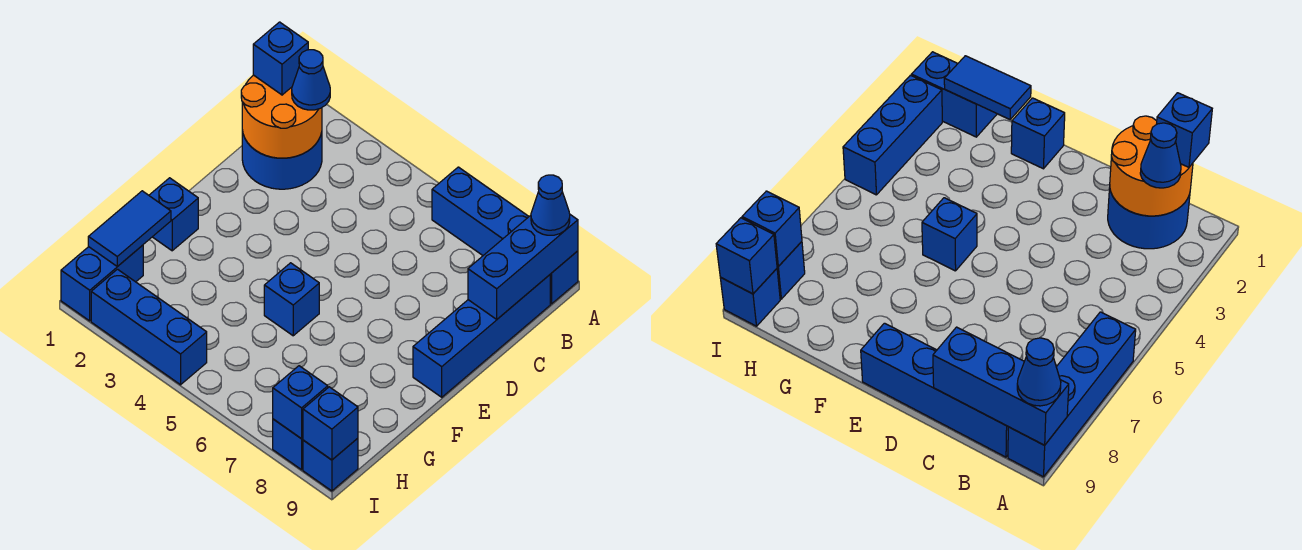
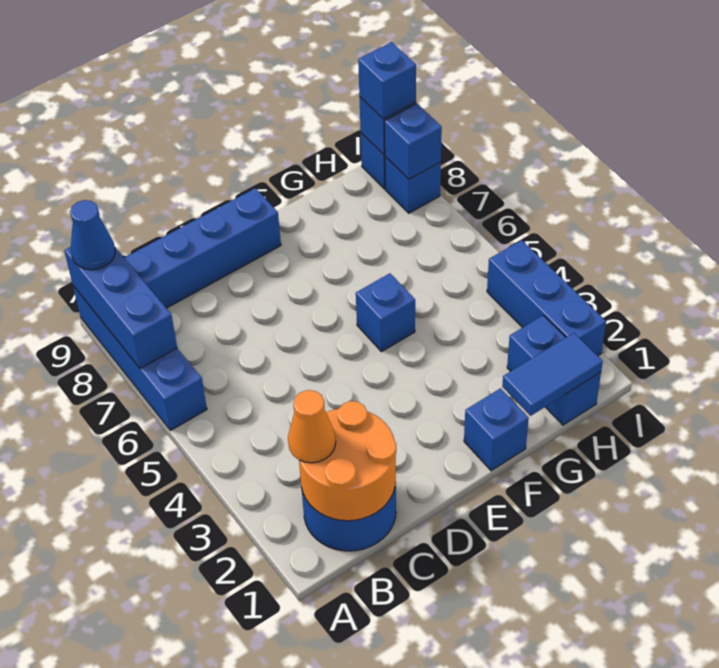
blue 1x3 brick [468,215,578,319] -> blue 1x3 brick turned to [64,247,177,369]
blue 1x1 brick [253,22,308,95] -> blue 1x1 brick moved to [358,42,416,119]
blue 1x1 cone [292,50,330,110] -> orange 1x1 cone [288,390,336,463]
blue 1x2 brick [61,245,143,321] -> blue 1x2 brick turned to [507,315,601,425]

